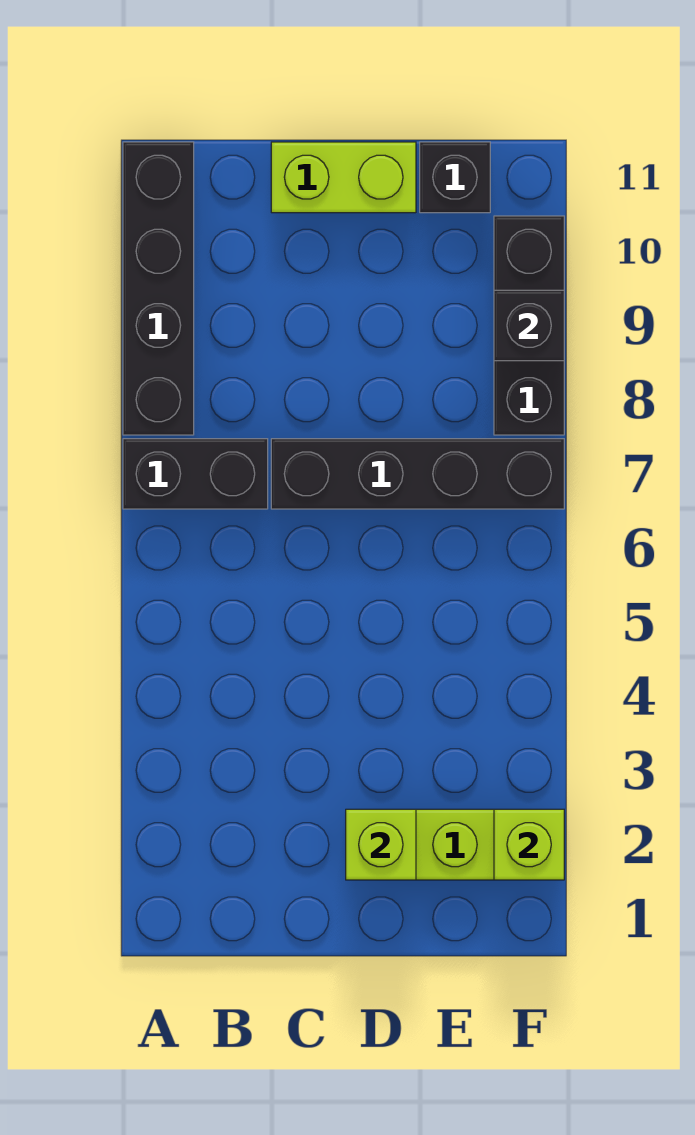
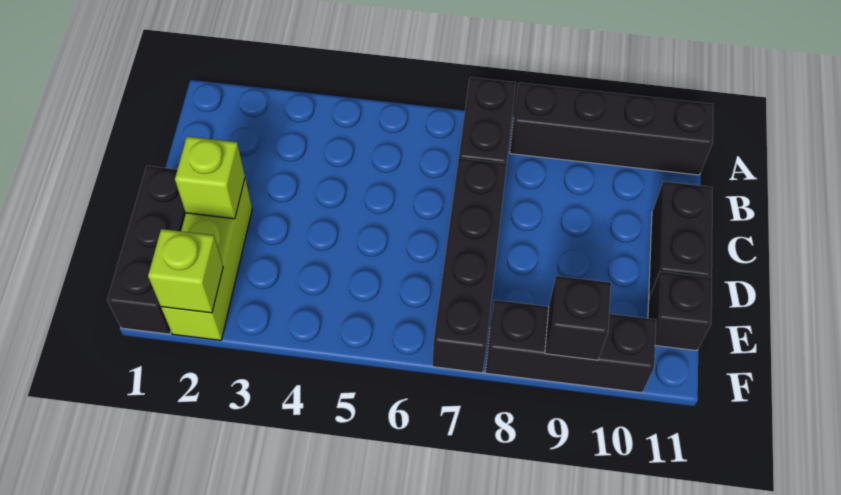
lime 1x2 brick [271,142,416,213] -> black 1x2 brick [649,181,712,298]
none -> black 1x3 brick [107,166,186,334]

